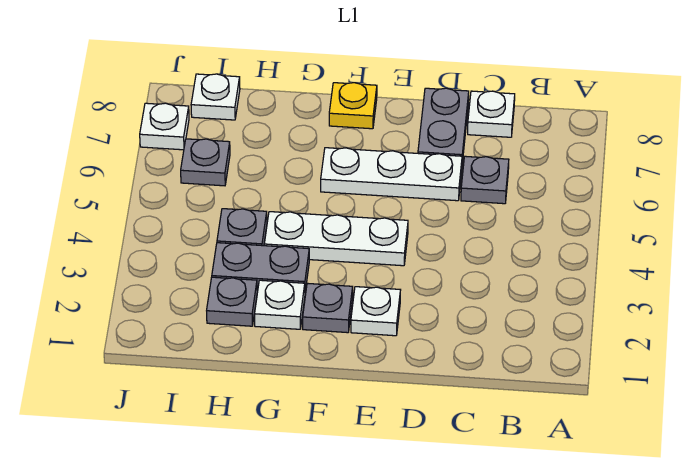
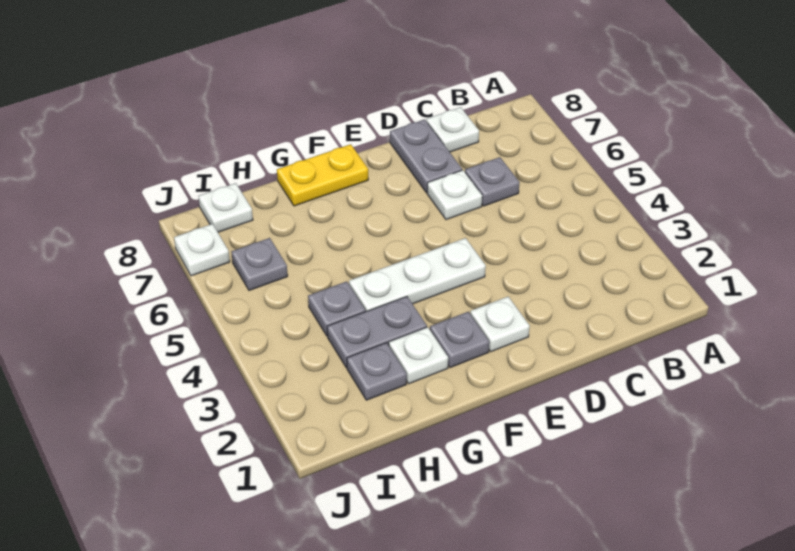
white 1x3 plate [321,148,462,201] -> white 1x1 plate [427,170,482,220]
yellow 1x1 plate [329,83,377,129] -> yellow 1x2 plate [277,144,368,206]

